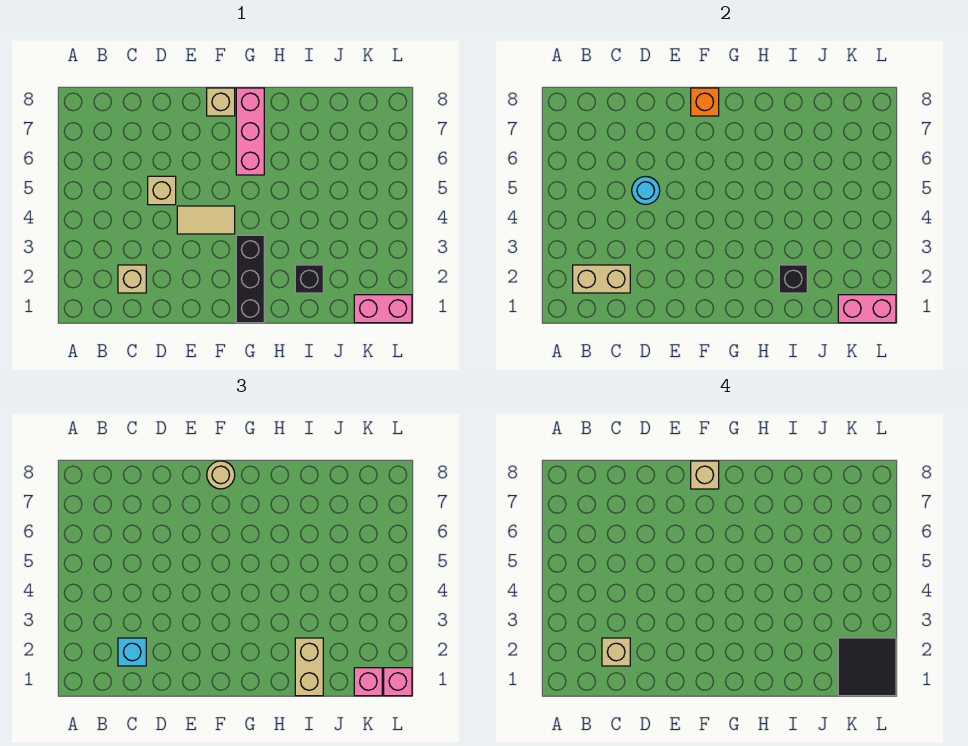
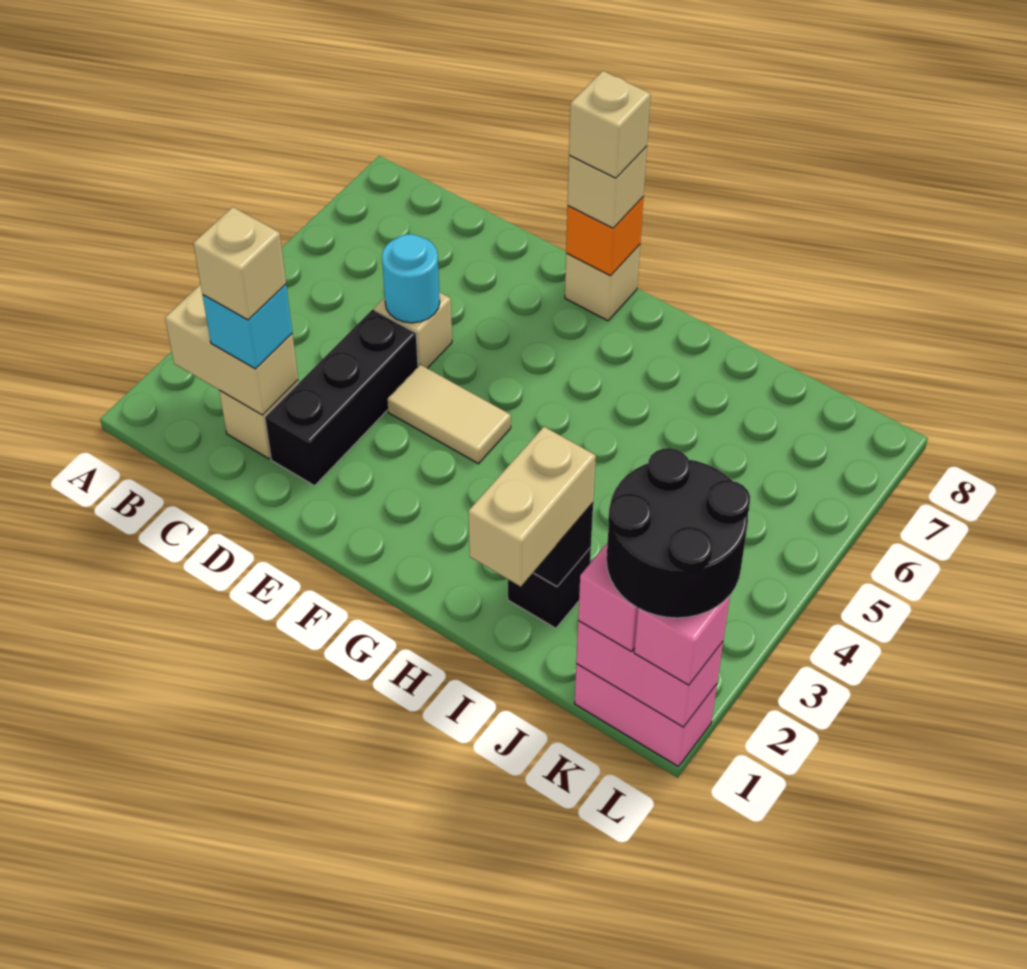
tan 1x1 round brick [207,461,235,489] -> tan 1x1 brick [568,146,647,228]
black 1x3 brick [236,235,264,323] -> black 1x3 brick moved to [265,310,418,486]
pink 1x3 brick [236,88,264,175] -> none
black 2x2 tile [838,638,896,696] -> black 2x2 round brick [606,448,750,618]

